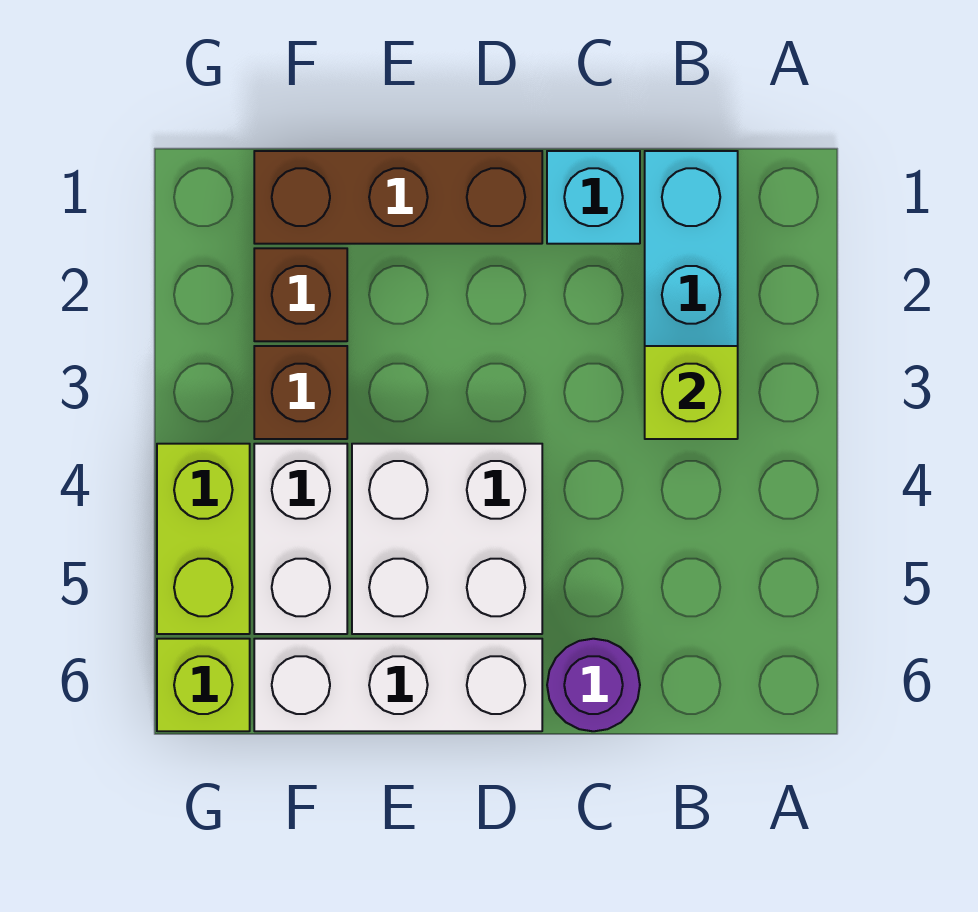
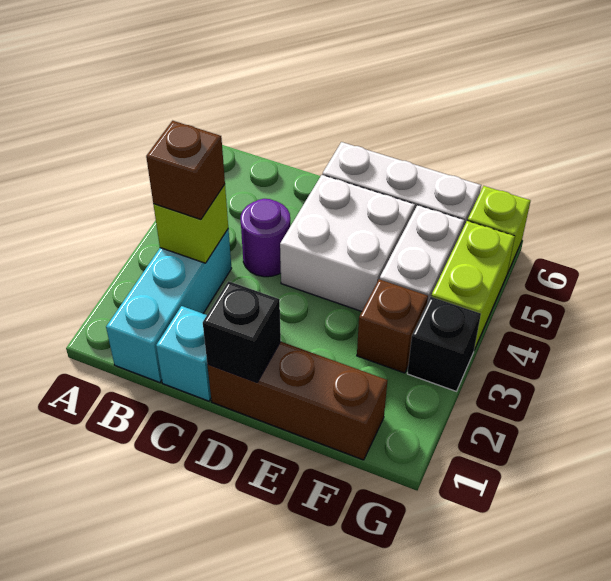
purple 1x1 round brick [547,639,640,731] -> purple 1x1 round brick moved to [241,199,290,277]
none -> black 1x1 brick [203,281,281,382]
brown 1x1 brick [254,248,347,341] -> brown 1x1 brick moved to [146,121,225,219]
none -> black 1x1 brick [407,297,481,391]

